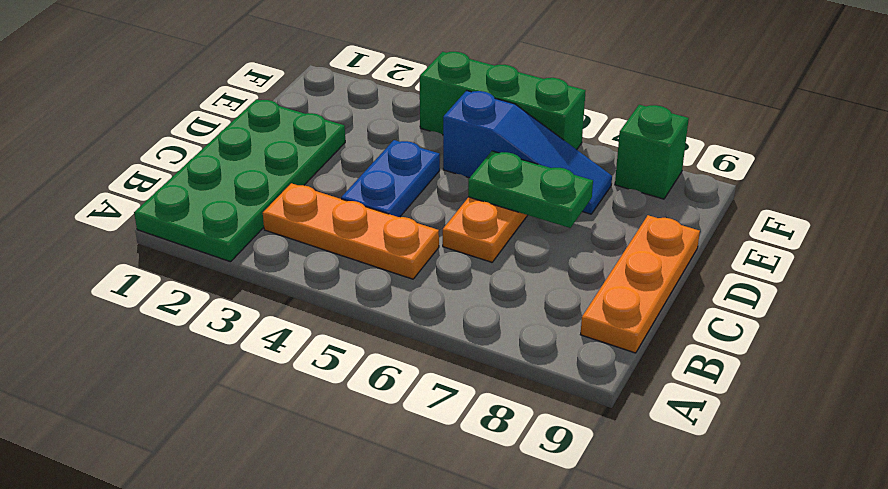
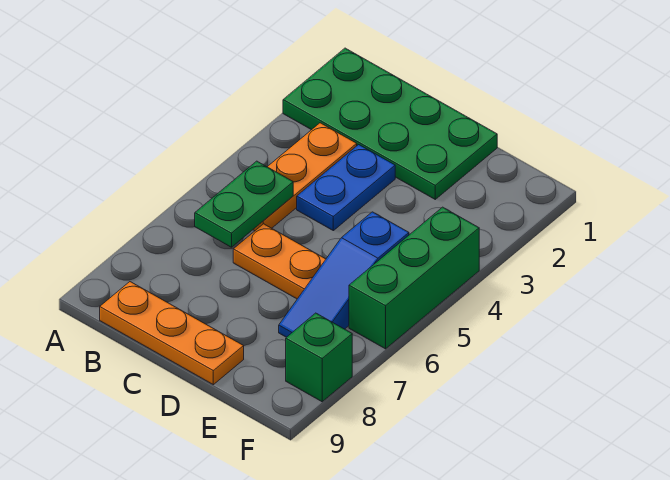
blue 1x2 plate [341,140,440,217] -> blue 1x2 plate turned to [297,145,395,231]
green 1x2 plate [468,151,593,228] -> green 1x2 plate moved to [195,161,293,247]

